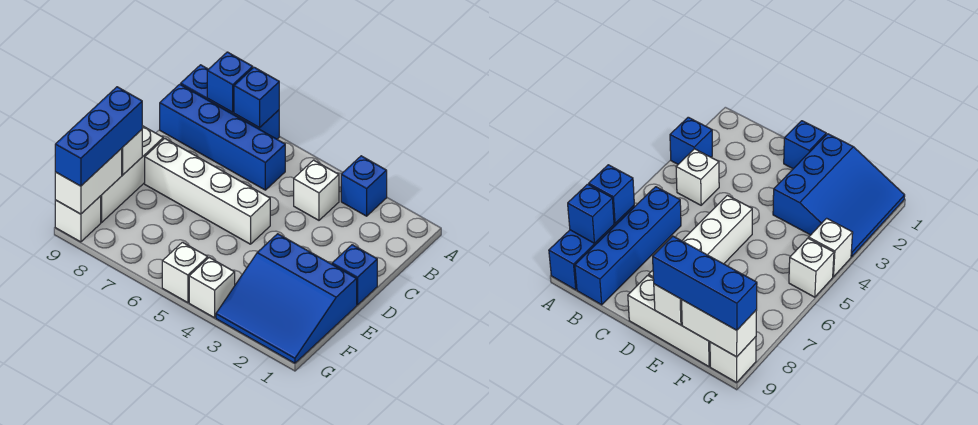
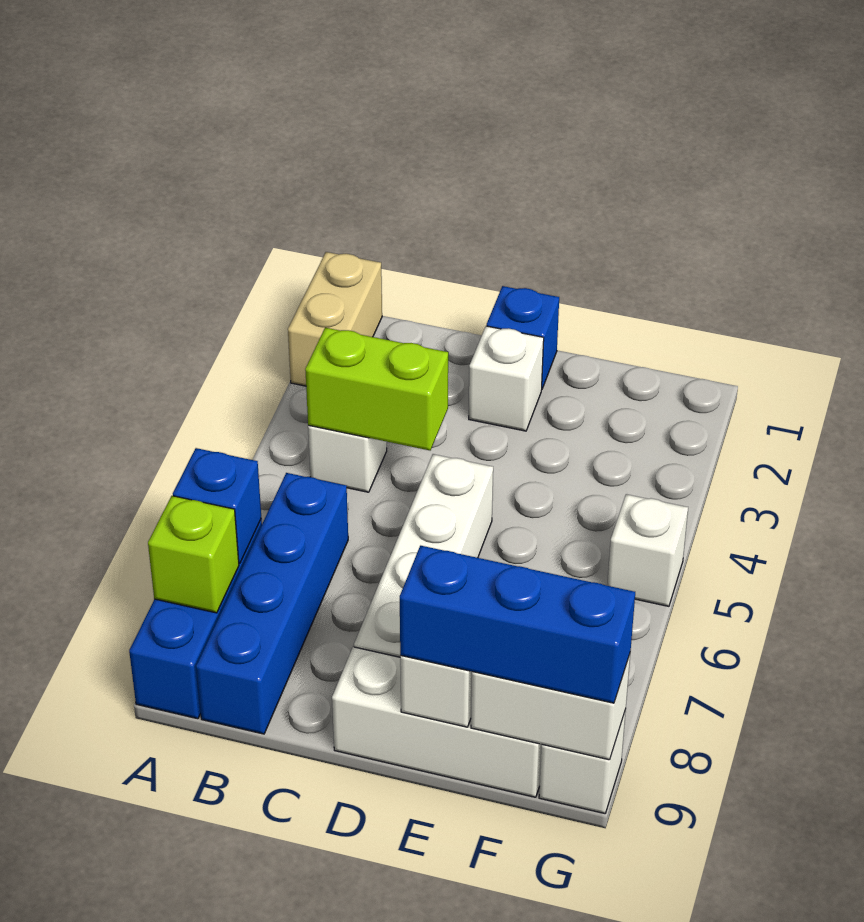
none -> tan 1x2 brick [288,252,382,386]
blue 1x1 brick [341,156,387,216] -> none
blue 1x1 brick [207,52,253,112] -> lime 1x1 brick [148,496,239,613]
none -> lime 1x2 brick [305,328,448,450]
blue 3x3 slope [216,234,357,363] -> none
white 1x1 brick [189,258,235,318] -> white 1x1 brick moved to [469,326,544,431]

